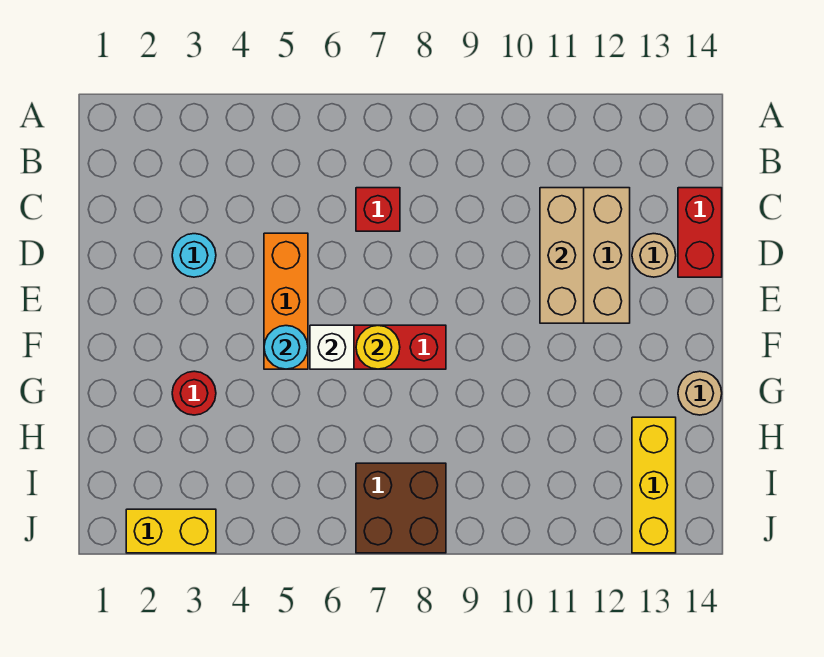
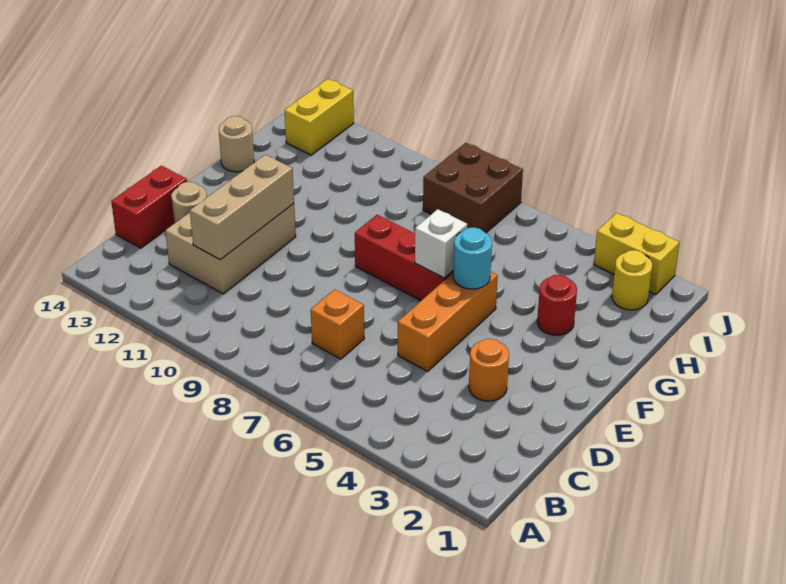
red 1x1 brick [356,188,400,231] -> orange 1x1 brick [311,289,364,359]
cyan 1x1 round brick [172,234,216,277] -> orange 1x1 round brick [469,339,509,401]
yellow 1x1 round brick [356,325,400,369] -> yellow 1x1 round brick moved to [612,250,652,310]
yellow 1x3 brick [632,417,676,553] -> yellow 1x2 brick [285,79,354,155]

